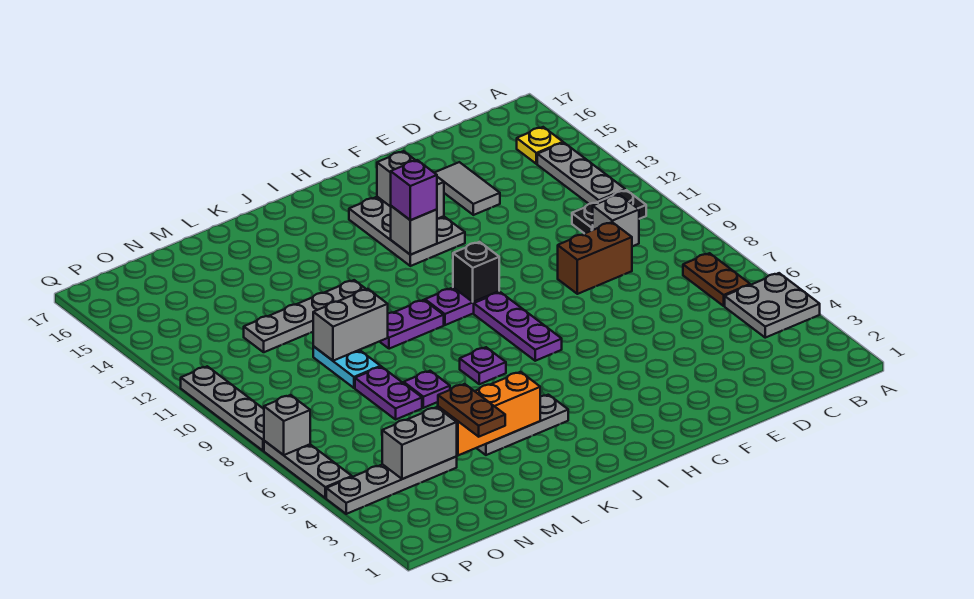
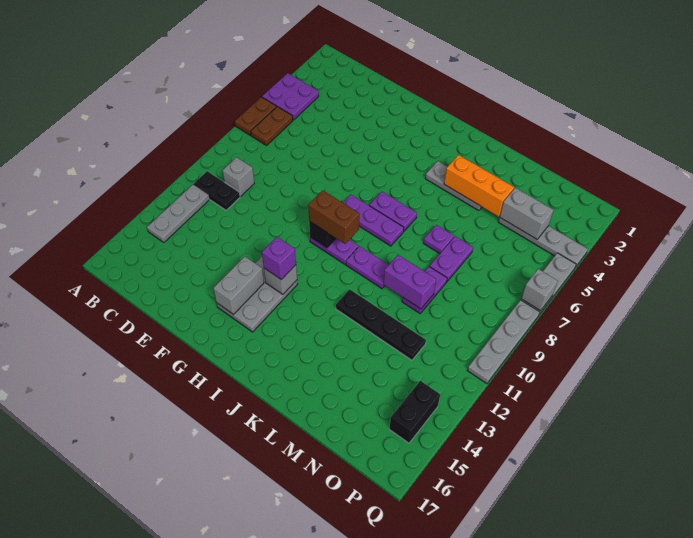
grey 2x2 plate [725,273,820,338] -> purple 2x2 plate [262,73,319,120]
yellow 1x1 plate [517,127,563,164] -> none
brown 1x2 brick [558,222,632,294] -> brown 1x2 brick moved to [309,190,360,244]
grey 1x2 tile [435,162,500,215] -> none
purple 1x3 plate [474,292,562,361] -> purple 1x3 plate turned to [343,195,404,246]
purple 1x1 plate [460,347,506,384] -> purple 1x2 plate [369,192,417,231]
grey 1x4 plate [244,280,366,352] -> black 1x4 plate [336,289,426,360]
grey 1x2 brick [313,289,388,361] -> purple 1x2 brick [383,255,436,309]
brown 1x2 plate [438,384,505,437] -> brown 1x2 plate moved to [235,97,277,136]
cyan 1x2 plate [313,346,381,388] -> purple 1x2 plate [402,267,447,313]
none -> black 1x2 brick [389,381,440,443]

